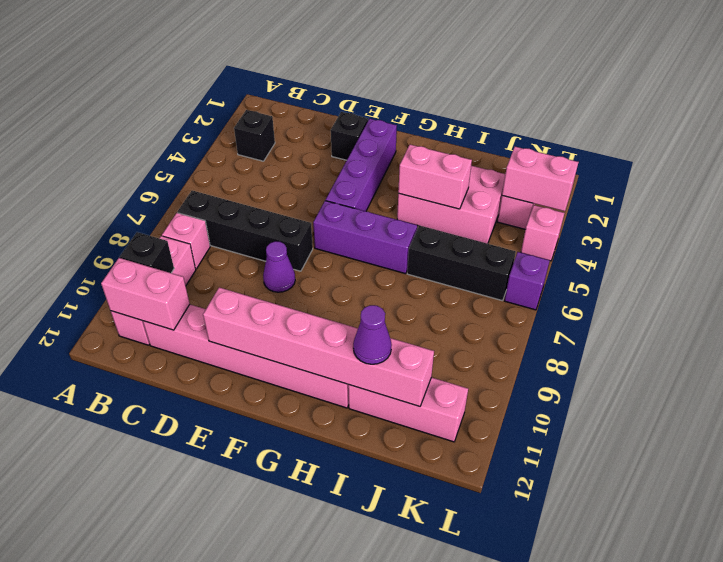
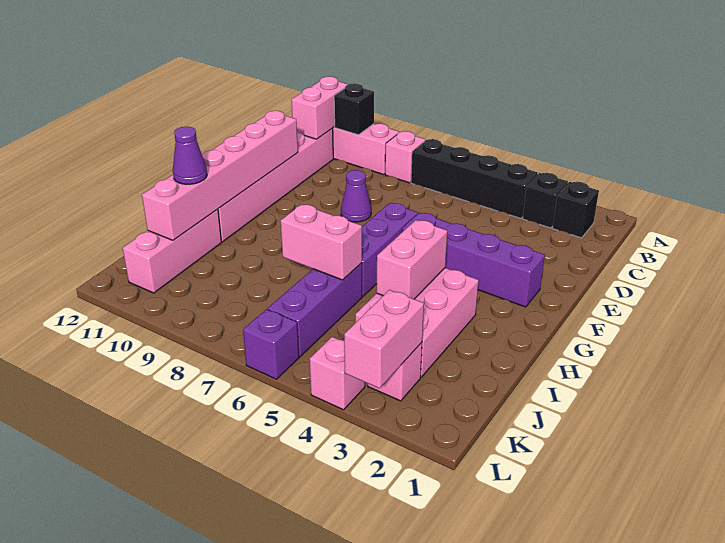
black 1x4 brick [178,191,313,271] -> black 1x4 brick turned to [411,139,538,218]
black 1x1 brick [331,112,368,160] -> black 1x1 brick moved to [553,182,599,238]
black 1x3 brick [407,226,516,301] -> purple 1x3 brick [268,263,362,357]
none -> pink 1x2 brick [281,204,362,280]

